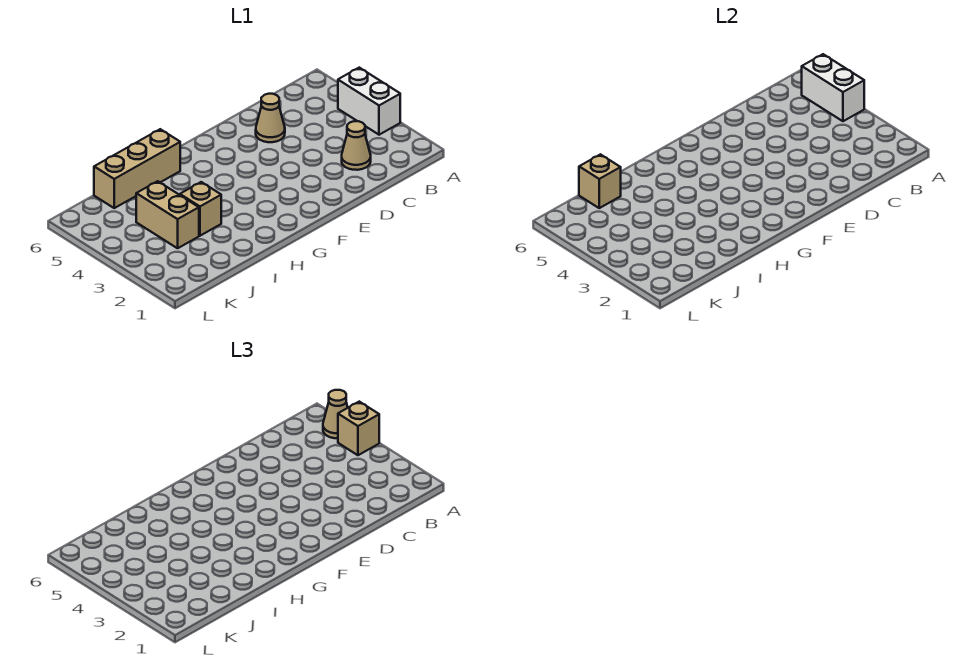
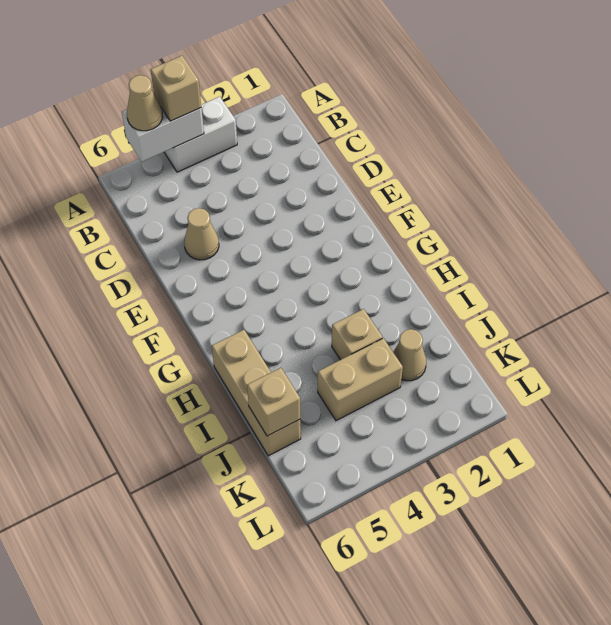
tan 1x1 cone [342,121,371,170] -> tan 1x1 cone moved to [393,329,426,381]

